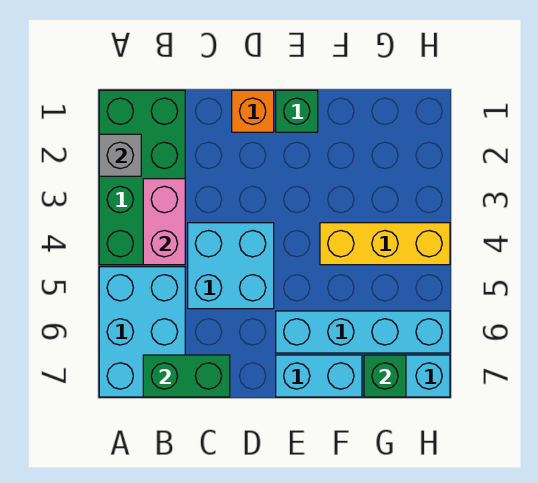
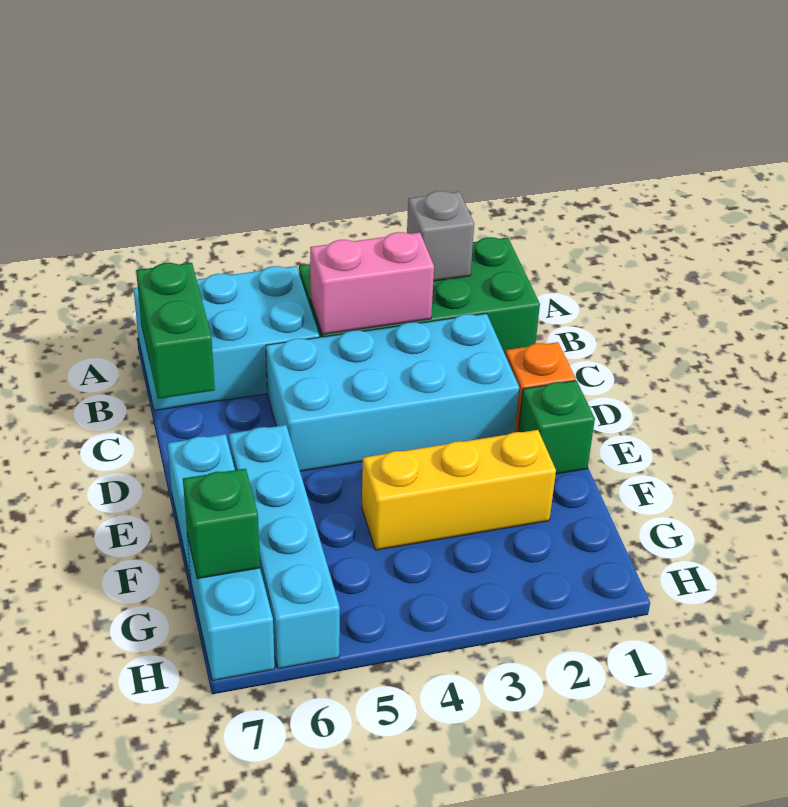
cyan 2x2 brick [188,223,274,309] -> cyan 2x4 brick [266,314,519,471]
yellow 1x3 brick [320,223,450,265] -> yellow 1x3 brick turned to [362,430,556,550]

